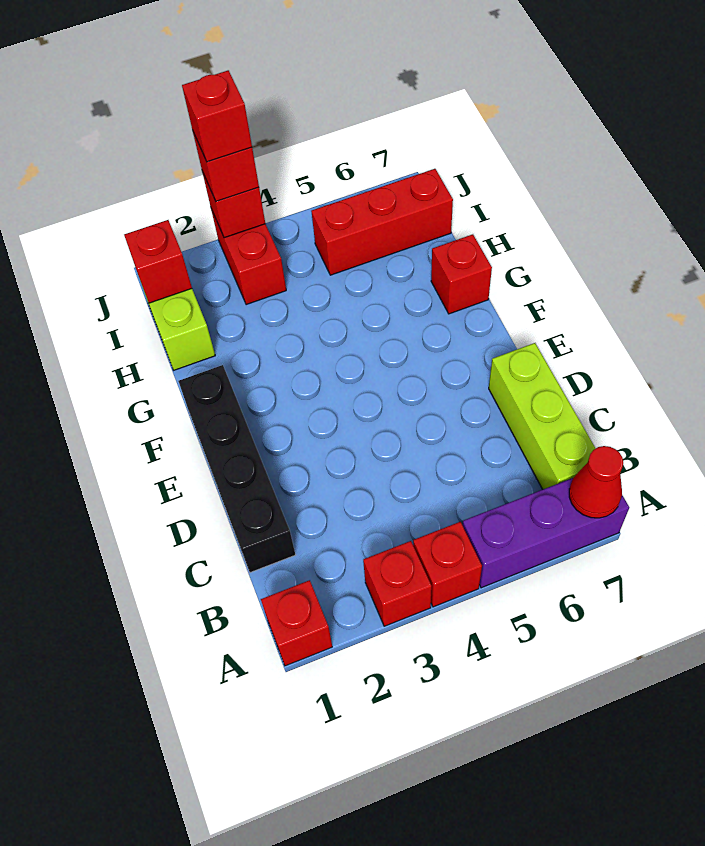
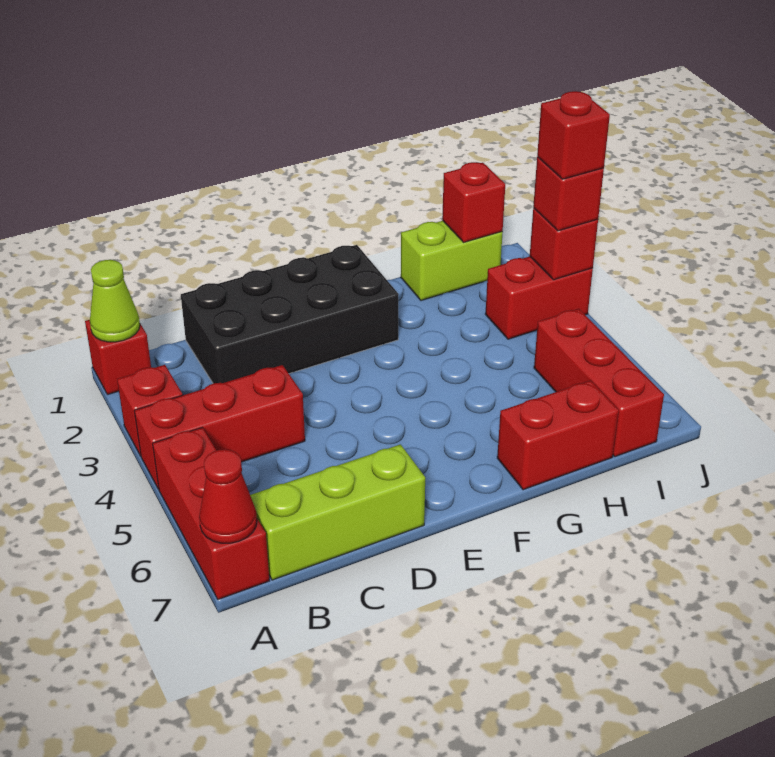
none -> lime 1x1 cone [90,260,140,342]
red 1x1 brick [413,522,482,607] -> red 1x3 brick [134,365,305,489]
purple 1x3 brick [463,478,629,588] -> red 1x3 brick [153,427,270,600]
black 1x4 brick [178,365,295,573] -> black 2x4 brick [181,245,399,384]
red 1x1 brick [431,234,492,314] -> red 1x2 brick [497,380,619,490]

